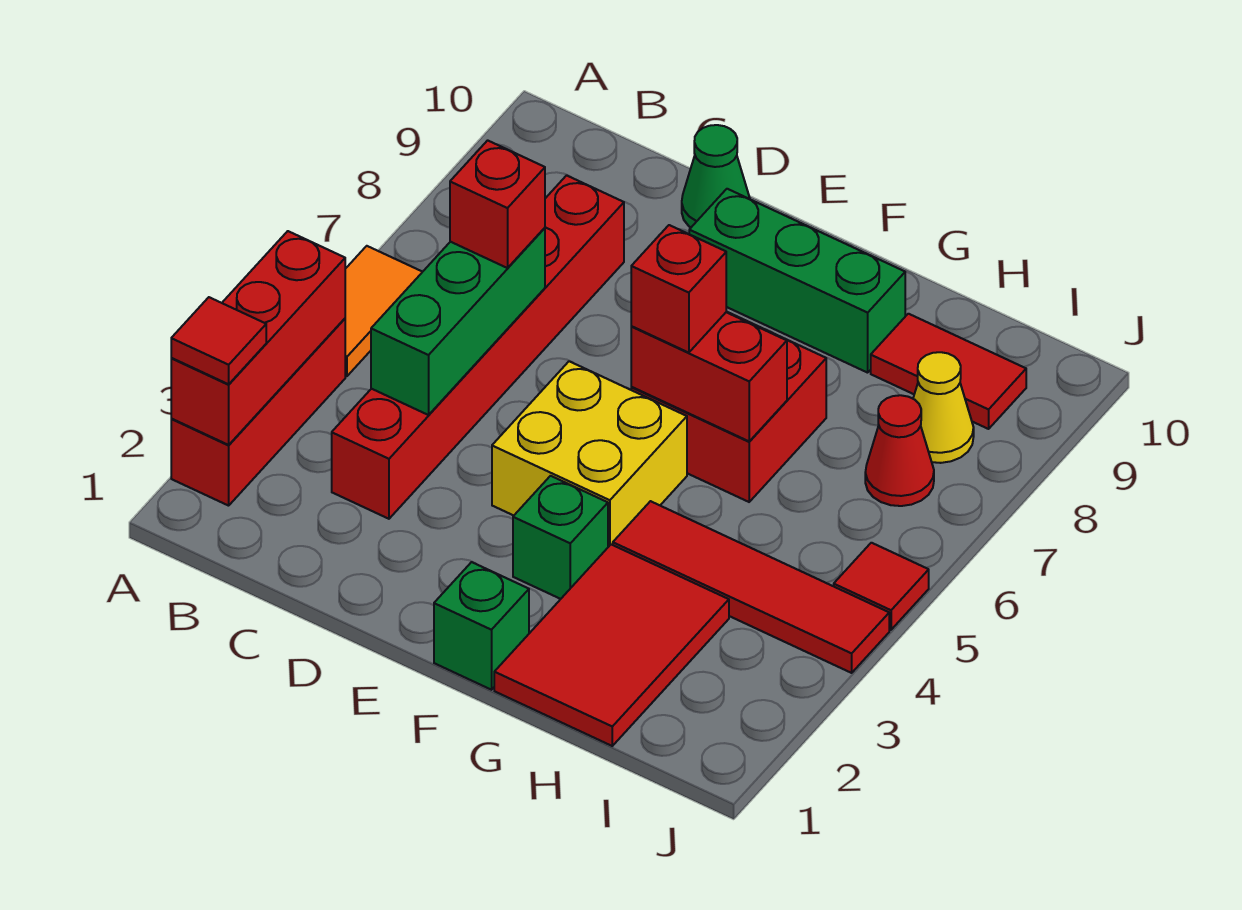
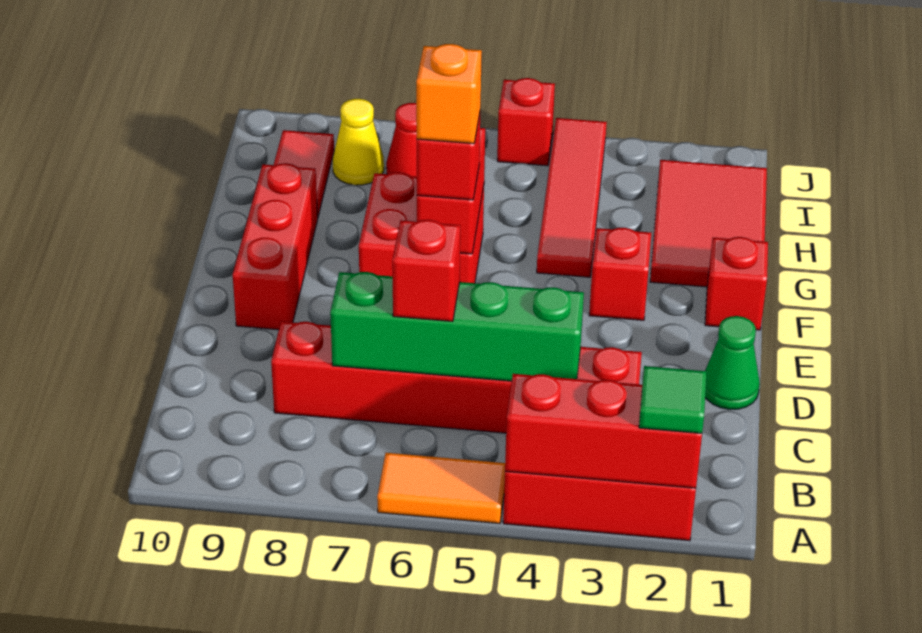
red 1x1 tile [171,297,266,384] -> green 1x1 tile [639,366,707,433]
green 1x3 brick [371,228,545,415] -> green 1x4 brick [330,272,584,381]
green 1x1 cone [682,125,750,227] -> green 1x1 cone moved to [705,316,760,409]
yellow 2x2 brick [492,361,687,547] -> none
green 1x3 brick [689,189,905,373] -> red 1x3 brick [233,163,318,330]
green 1x1 brick [434,562,529,690] -> red 1x1 brick [705,237,768,330]
green 1x1 brick [513,476,608,599] -> red 1x1 brick [589,228,651,320]
none -> orange 1x1 brick [416,44,482,144]
red 2x3 tile [494,545,729,746] -> red 2x3 tile turned to [650,160,767,287]
red 1x1 tile [834,543,929,630] -> red 1x1 brick [497,78,555,166]

